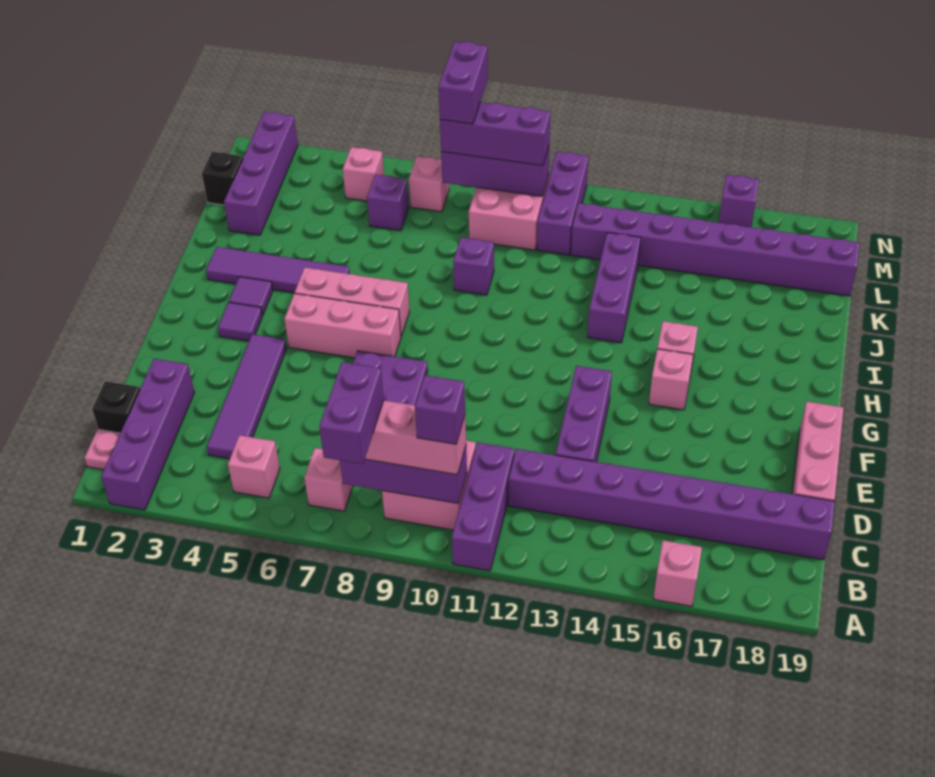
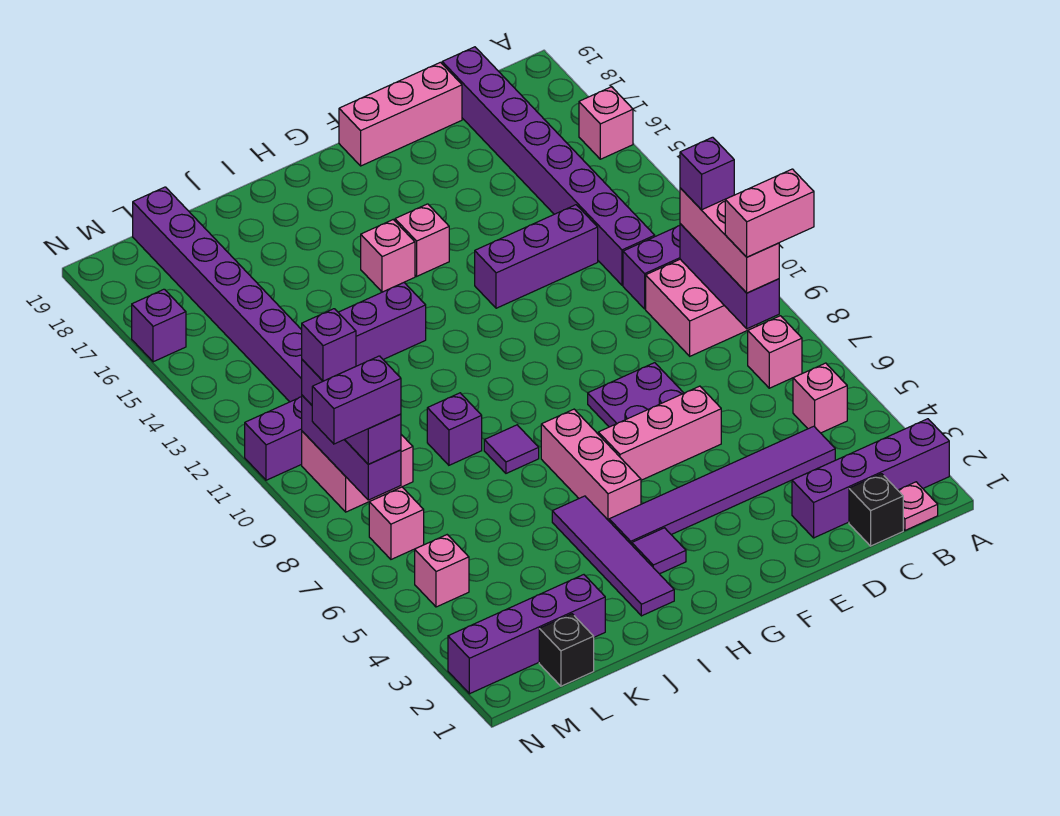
purple 1x2 brick [319,362,384,464] -> pink 1x2 brick [725,169,814,257]
purple 1x4 tile [207,334,287,459] -> purple 1x6 tile [609,426,835,545]
purple 1x1 tile [218,302,262,341] -> purple 1x1 tile moved to [484,425,539,473]
pink 1x3 brick [284,293,401,358] -> pink 1x3 brick turned to [598,386,721,480]
purple 1x1 brick [367,175,409,231] -> purple 1x1 brick moved to [302,309,356,381]

